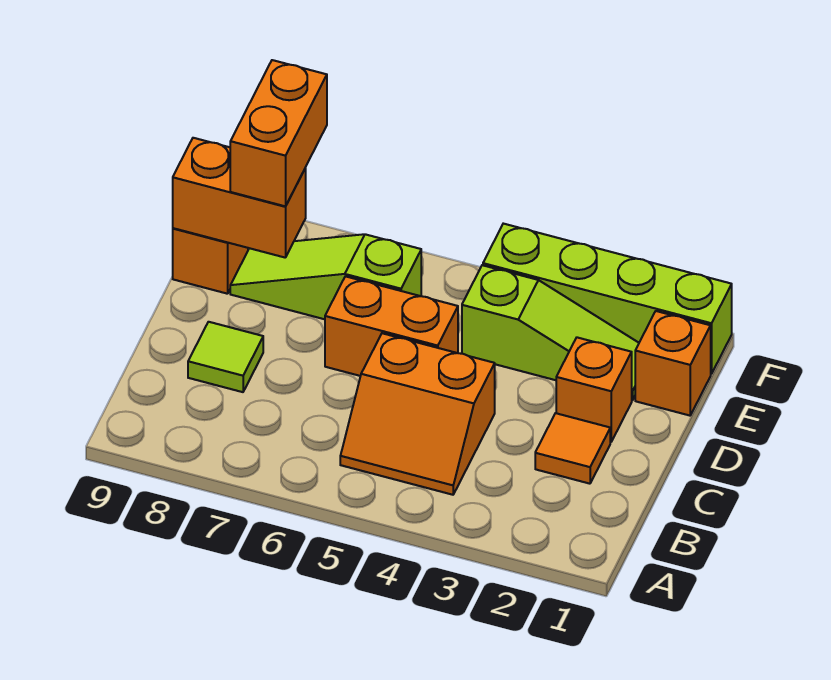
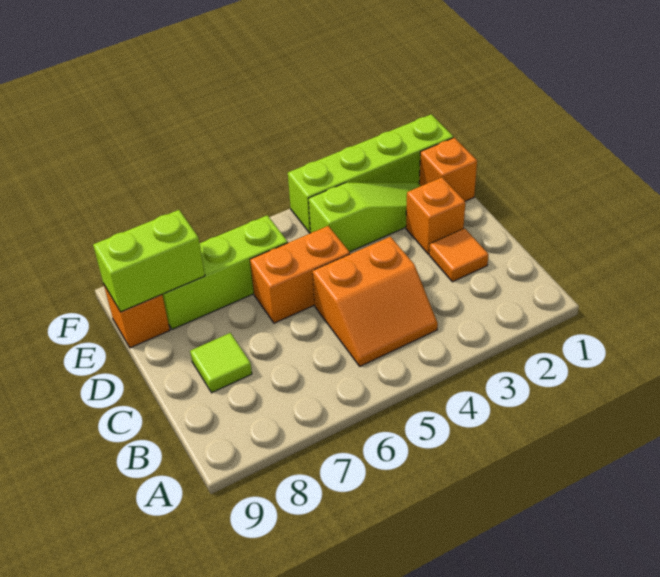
lime 1x3 slope [230,234,421,319] -> lime 1x3 brick [162,215,288,329]
orange 1x2 brick [173,138,306,258] -> lime 1x2 brick [93,210,205,312]
orange 1x2 brick [230,60,327,206] -> none

